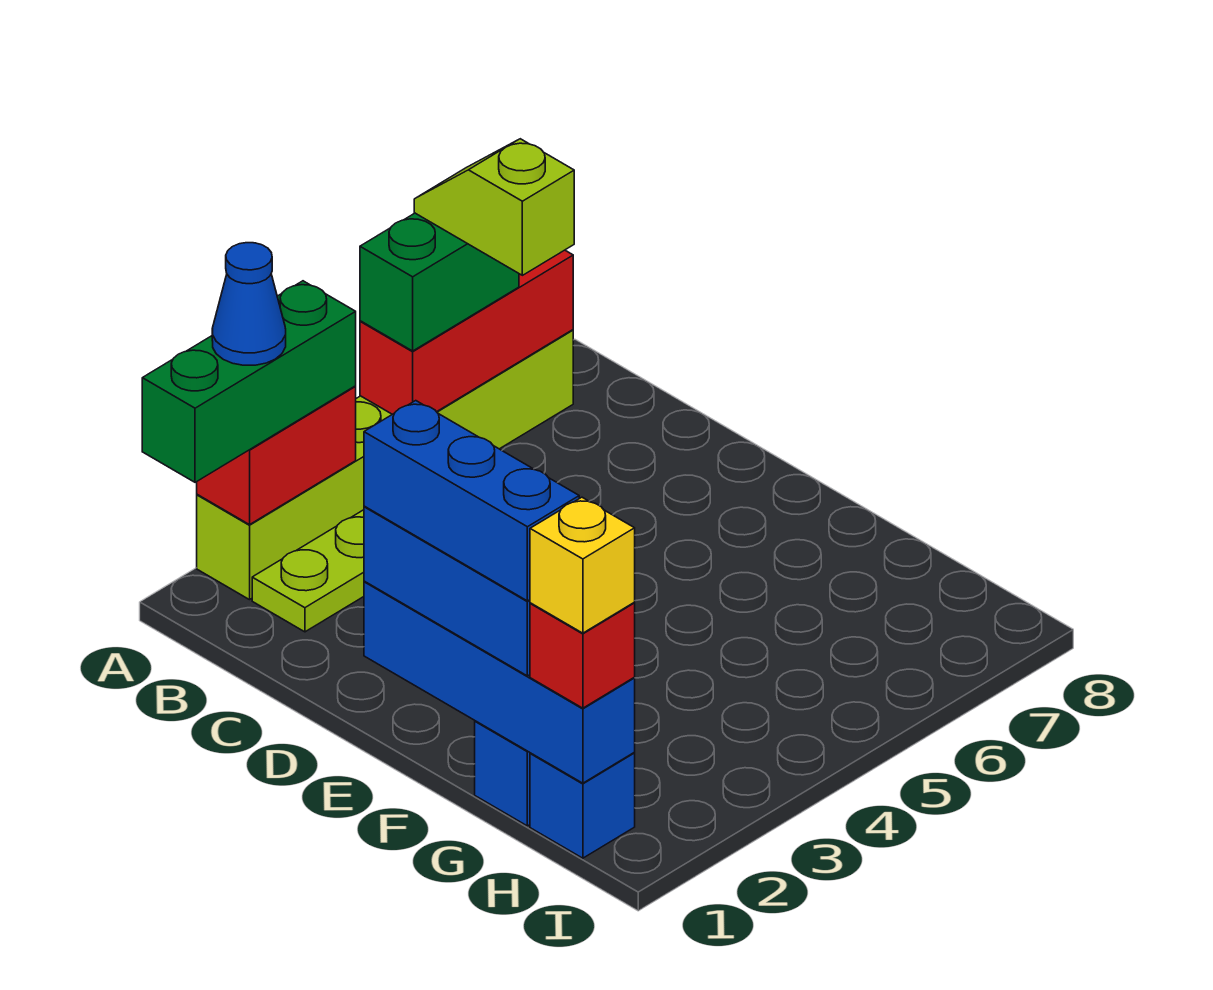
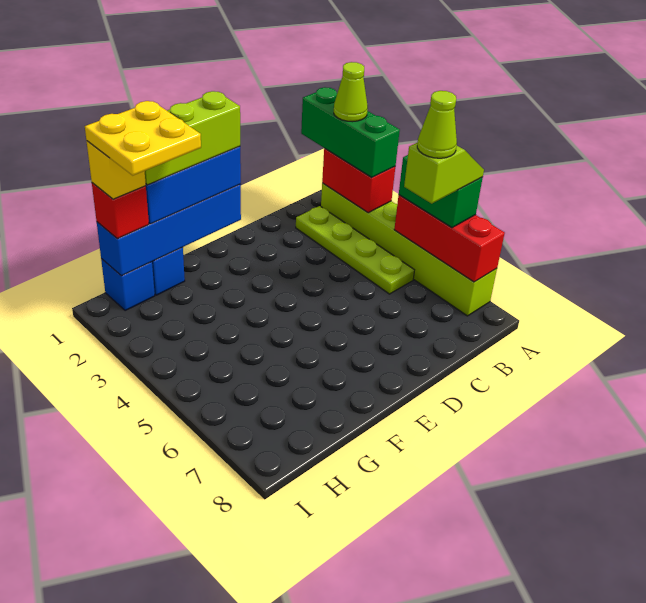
blue 1x1 cone [212,243,286,365] -> lime 1x1 cone [334,62,368,122]
none -> lime 1x1 cone [417,91,457,158]
blue 1x3 brick [364,401,579,601] -> lime 1x3 brick [145,91,240,185]
none -> yellow 2x2 plate [85,101,201,175]

